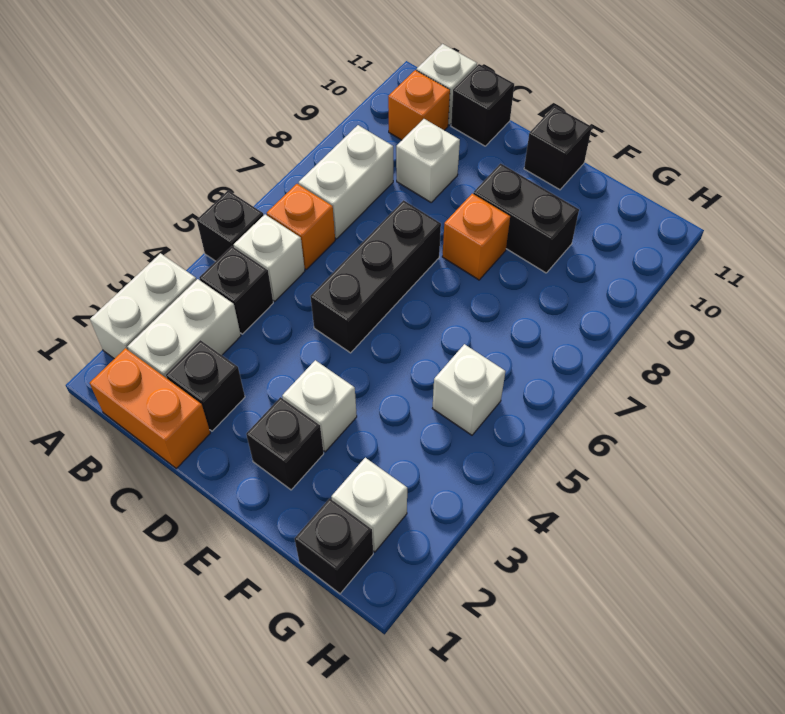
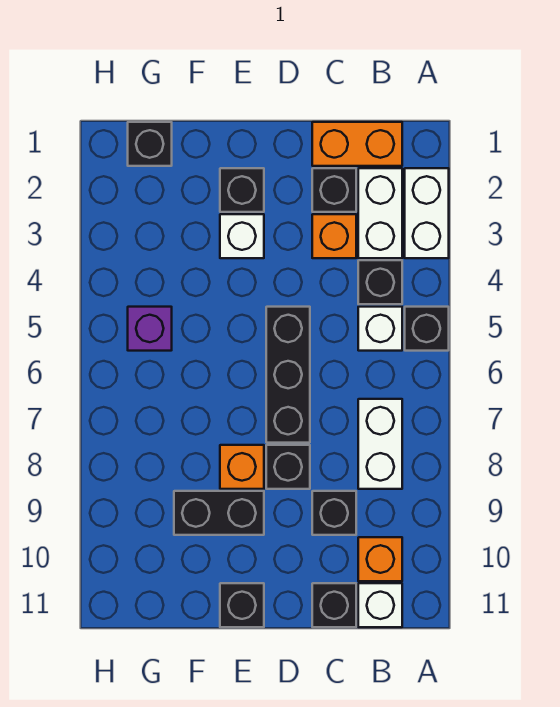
orange 1x1 brick [267,184,335,269] -> orange 1x1 brick moved to [312,214,356,258]
white 1x1 brick [396,119,460,202] -> black 1x1 brick [312,491,356,535]
none -> black 1x1 brick [266,445,310,489]
white 1x1 brick [331,458,407,552] -> none
white 1x1 brick [432,344,505,435] -> purple 1x1 brick [128,307,172,351]

